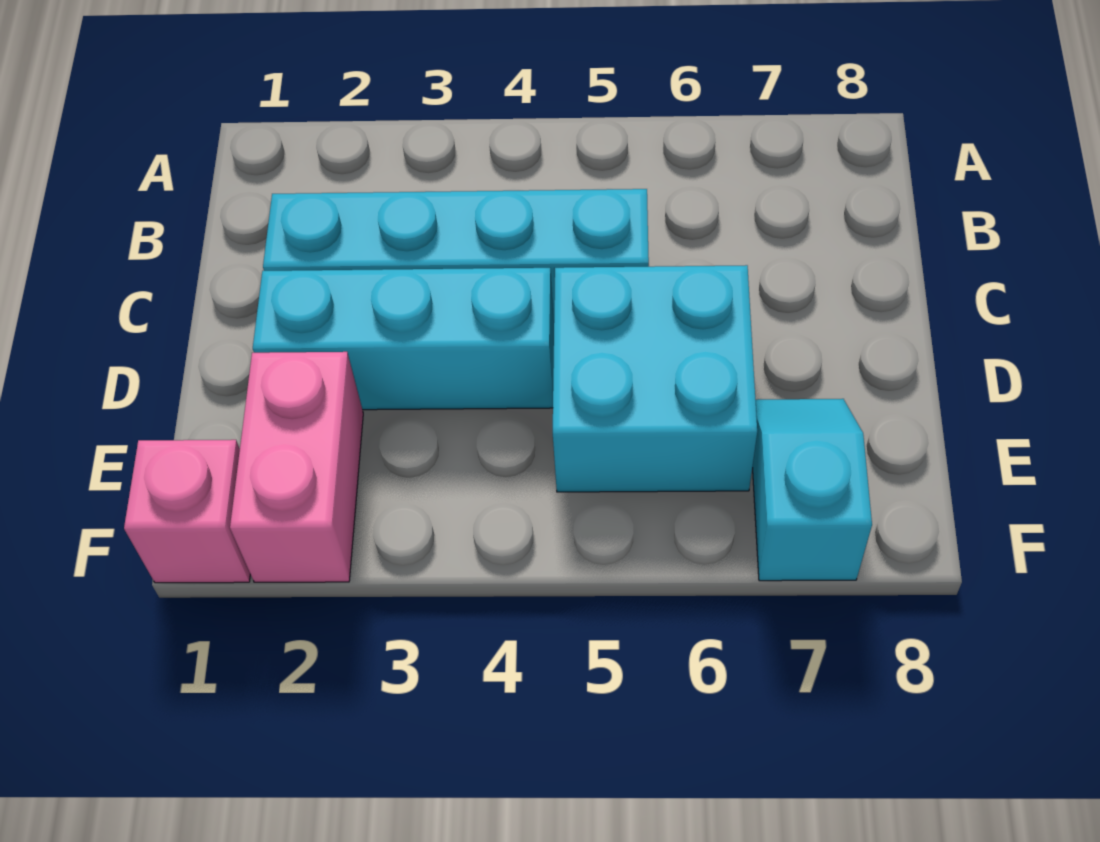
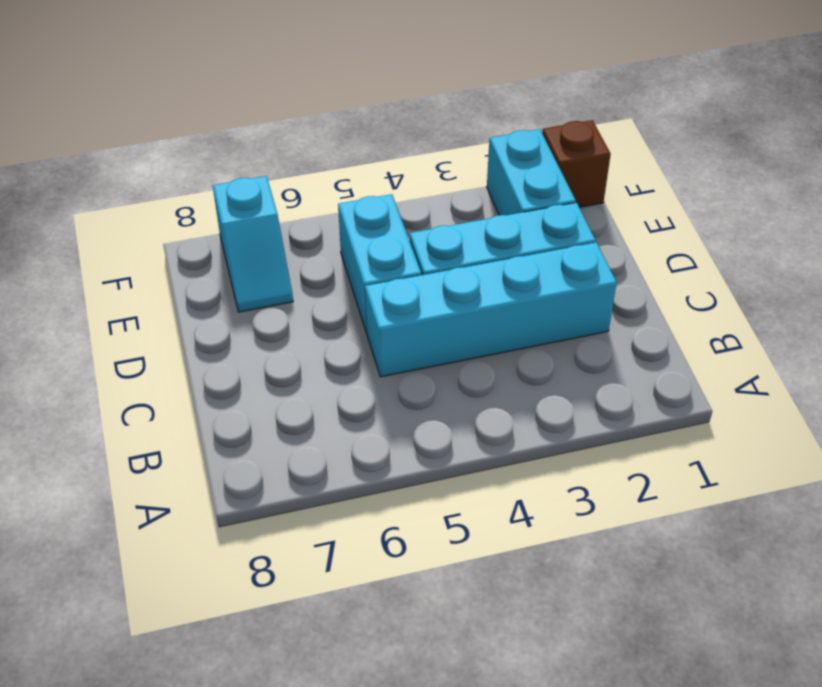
cyan 2x2 brick [553,265,757,492] -> cyan 1x2 brick [338,194,421,333]
pink 1x2 brick [230,352,363,582] -> cyan 1x2 brick [487,129,576,215]
pink 1x1 brick [124,440,250,583] -> brown 1x1 brick [542,120,611,207]

